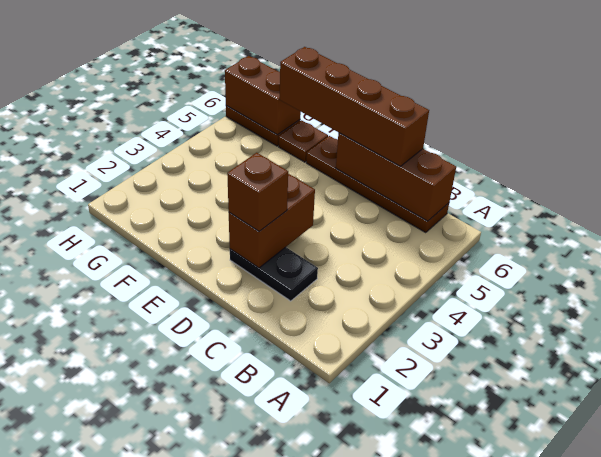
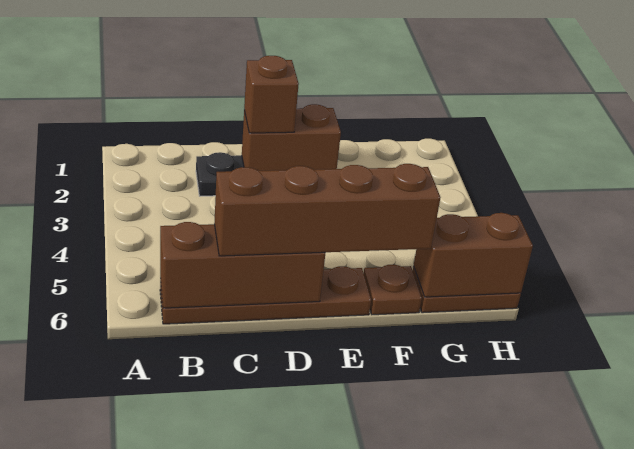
brown 1x2 brick [229,174,315,268] -> brown 1x2 brick turned to [242,104,341,171]

